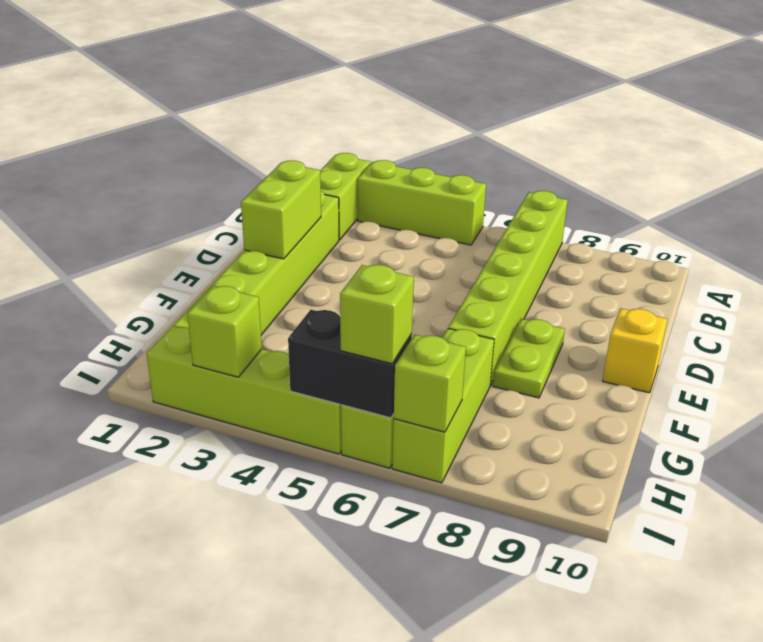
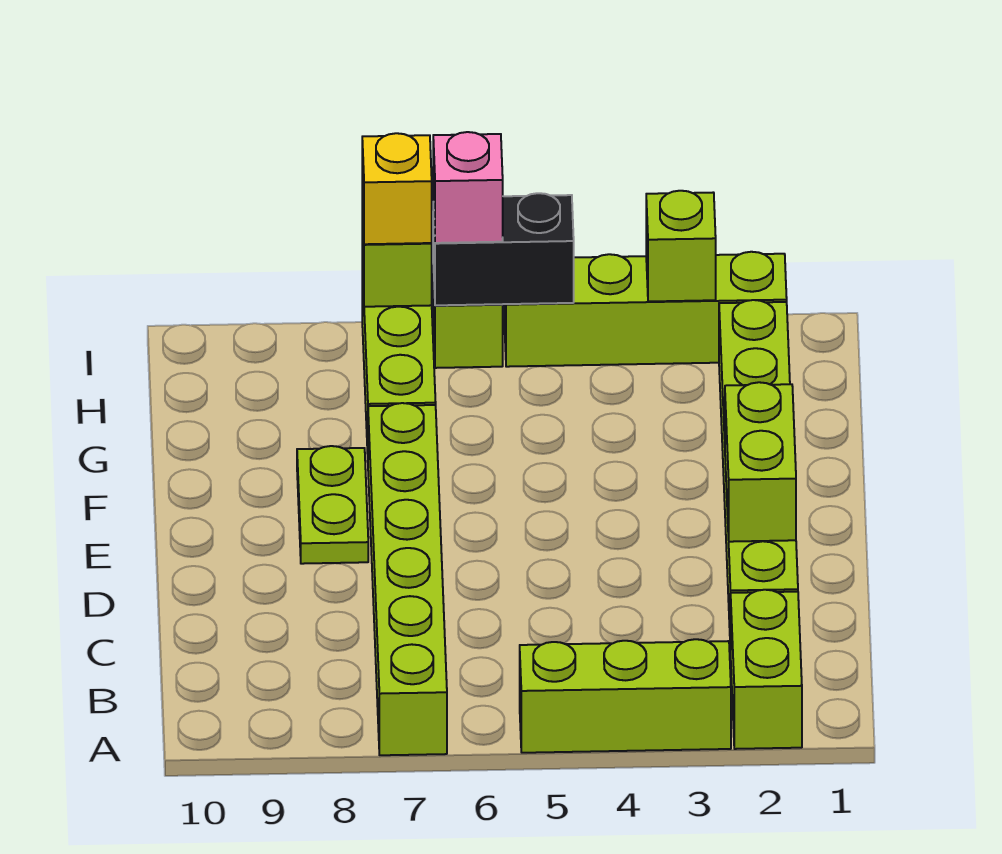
yellow 1x1 brick [603,308,667,393] -> yellow 1x1 brick moved to [362,133,432,244]
lime 1x1 brick [340,265,414,364] -> pink 1x1 brick [433,132,503,243]

